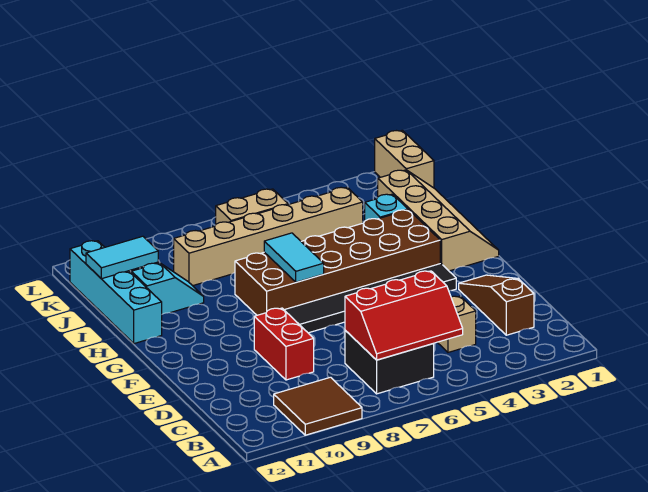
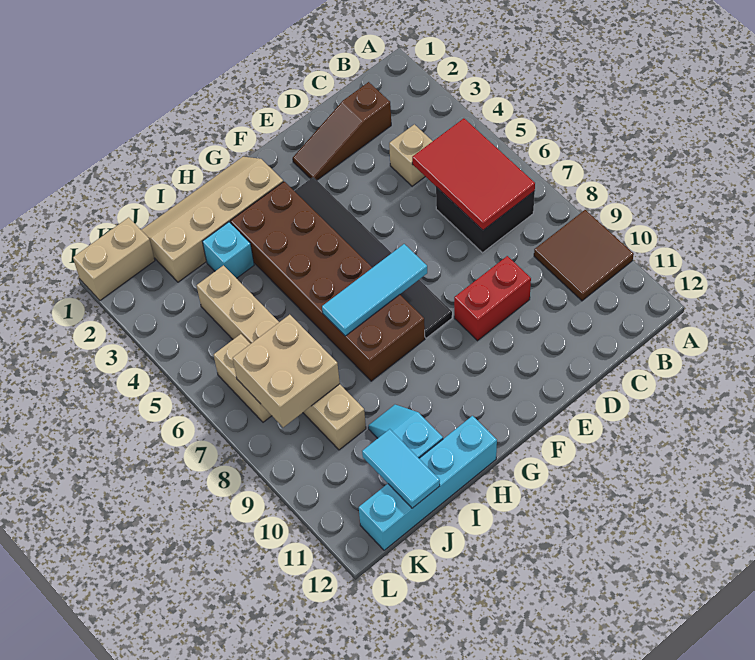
red 2x3 slope [345,271,463,360] -> red 2x3 tile [412,118,535,230]
cyan 1x2 tile [264,233,324,282] -> cyan 1x3 tile [322,244,427,336]
none -> tan 2x2 brick [233,315,340,427]

